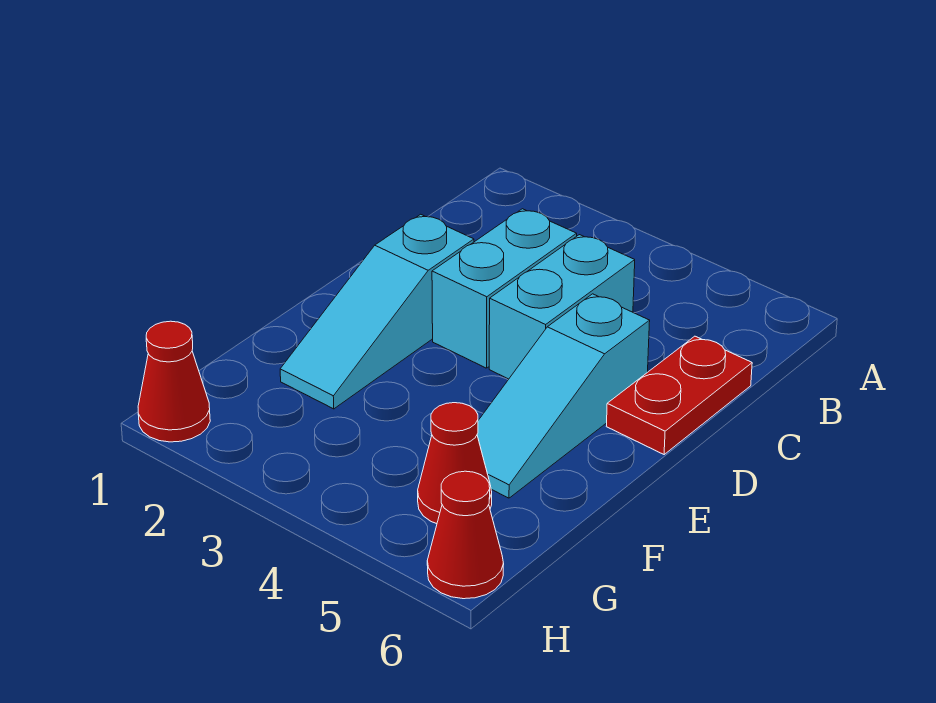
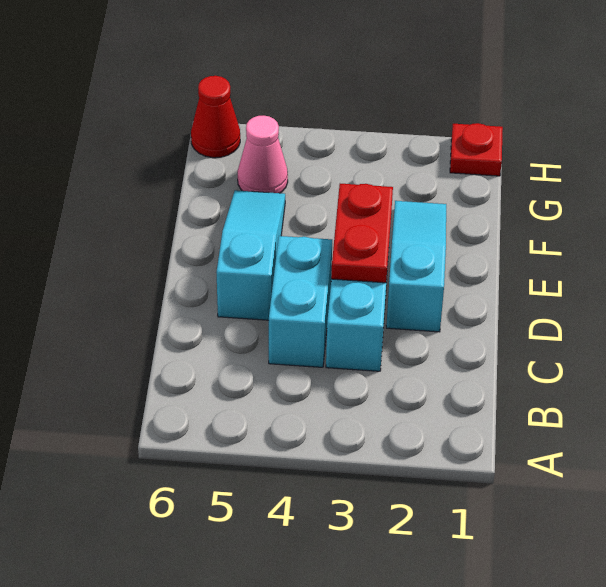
red 1x2 plate [606,336,752,454] -> red 1x2 plate moved to [331,184,393,283]
red 1x1 cone [418,403,492,524] -> pink 1x1 cone [238,116,288,193]
red 1x1 cone [138,321,210,442] -> red 1x1 plate [450,123,503,176]

